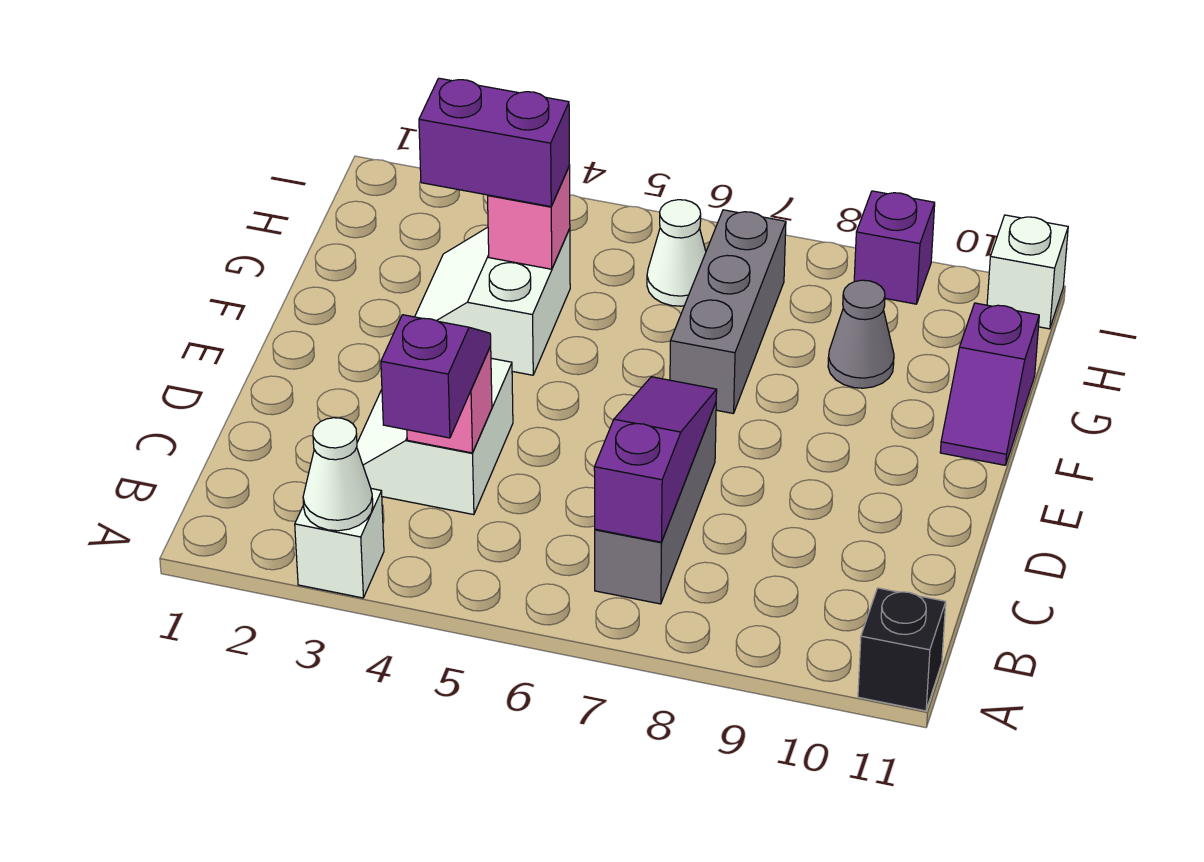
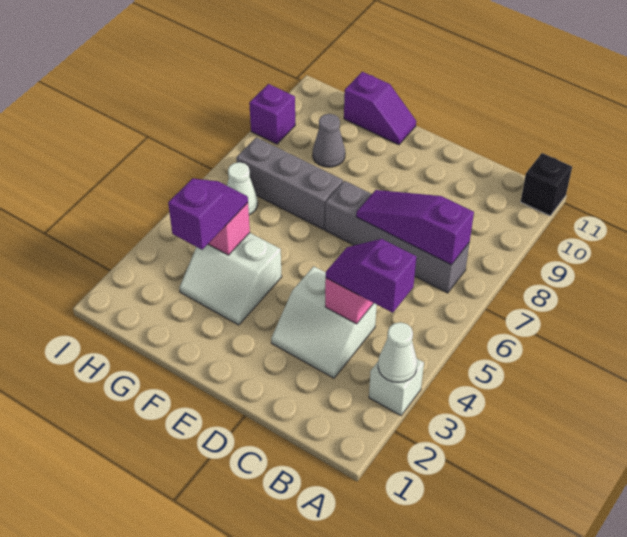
grey 1x3 brick [595,403,716,604] -> grey 1x4 brick [325,181,470,293]
purple 1x2 brick [419,78,569,207] -> purple 1x2 slope [168,178,248,250]
white 1x1 brick [987,215,1068,329] -> none

